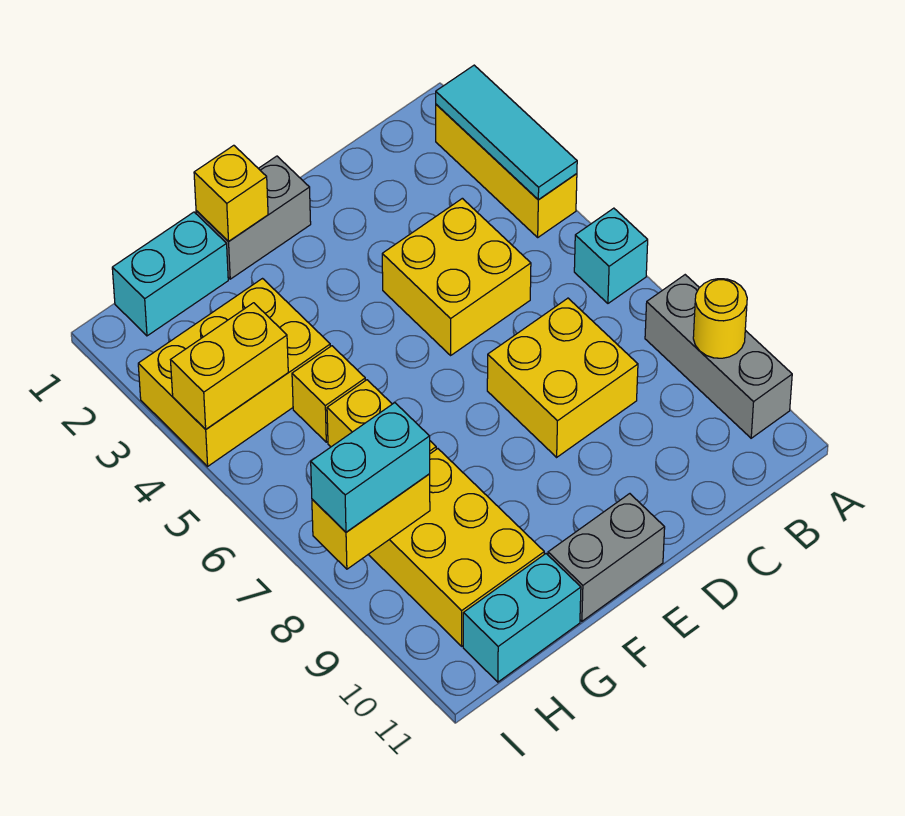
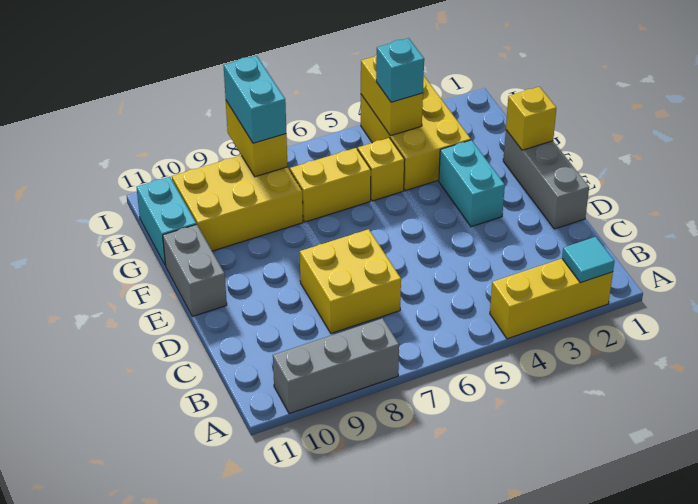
cyan 1x3 tile [436,65,577,200] -> cyan 1x1 tile [562,237,615,283]
cyan 1x1 brick [574,208,648,303] -> cyan 1x1 brick moved to [376,38,424,102]
yellow 1x1 round brick [693,279,747,358] -> none
yellow 2x2 brick [382,198,531,355] -> none
grey 1x2 brick [196,156,311,279] -> grey 1x3 brick [503,130,589,229]
cyan 1x2 brick [112,212,228,336] -> cyan 1x2 brick moved to [439,140,505,227]

